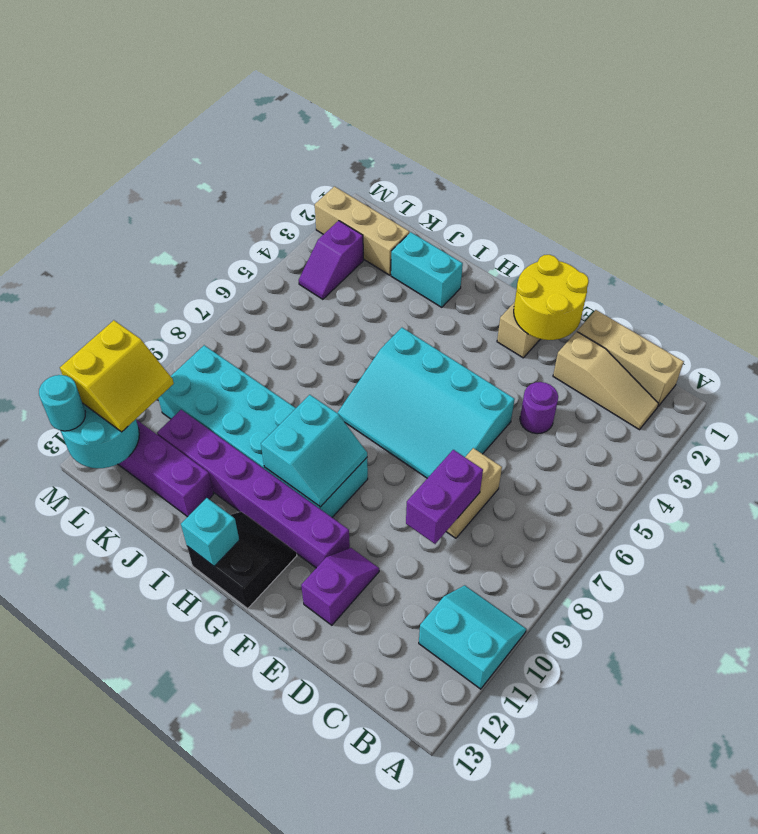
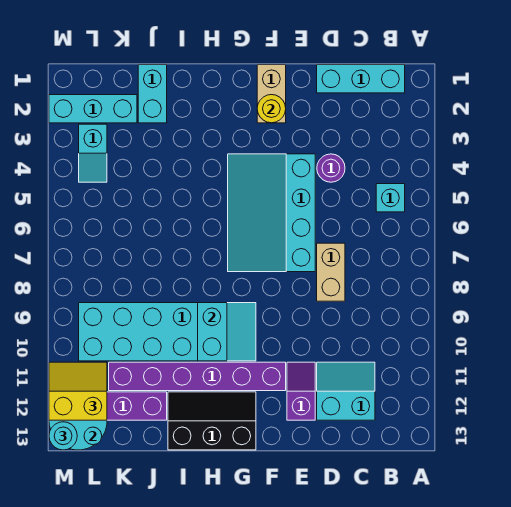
cyan 2x2 slope [419,585,526,689] -> cyan 2x2 slope moved to [317,362,375,420]
tan 1x3 brick [577,310,684,406] -> cyan 1x3 brick [317,65,405,93]
tan 1x3 slope [553,331,659,430] -> none
purple 1x2 brick [406,450,483,544] -> none
yellow 2x2 round brick [514,255,589,340] -> yellow 1x1 round brick [257,95,286,123]
cyan 3x4 slope [338,328,515,478] -> cyan 3x4 slope turned to [228,154,315,272]
black 2x2 slope [187,512,297,609] -> black 2x3 slope [168,392,256,450]
cyan 1x1 brick [181,498,239,566] -> cyan 1x1 brick moved to [376,184,405,212]
cyan 1x2 brick [391,232,463,307] -> cyan 1x2 brick turned to [138,65,167,123]
tan 1x3 brick [315,186,409,275] -> cyan 1x3 brick [49,95,137,123]
purple 1x2 slope [299,221,363,299] -> cyan 1x2 slope [79,124,107,182]
yellow 2x2 slope [60,320,174,432] -> yellow 2x2 slope turned to [49,362,107,420]

